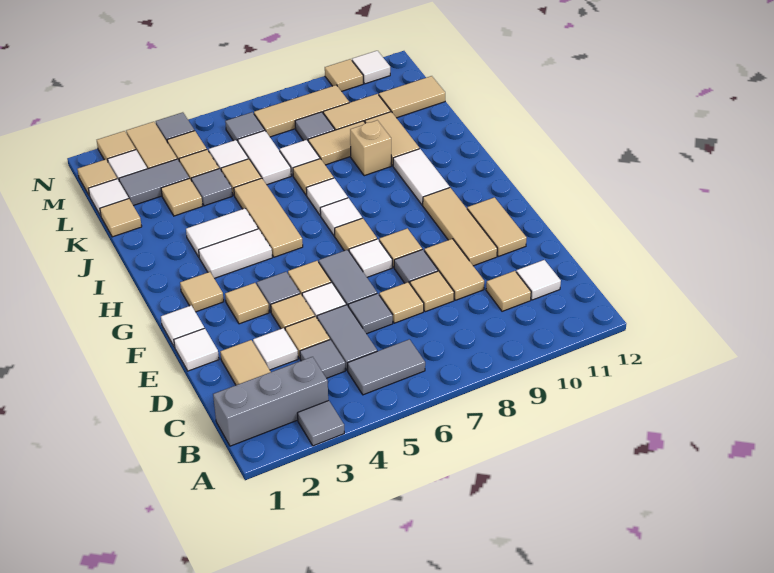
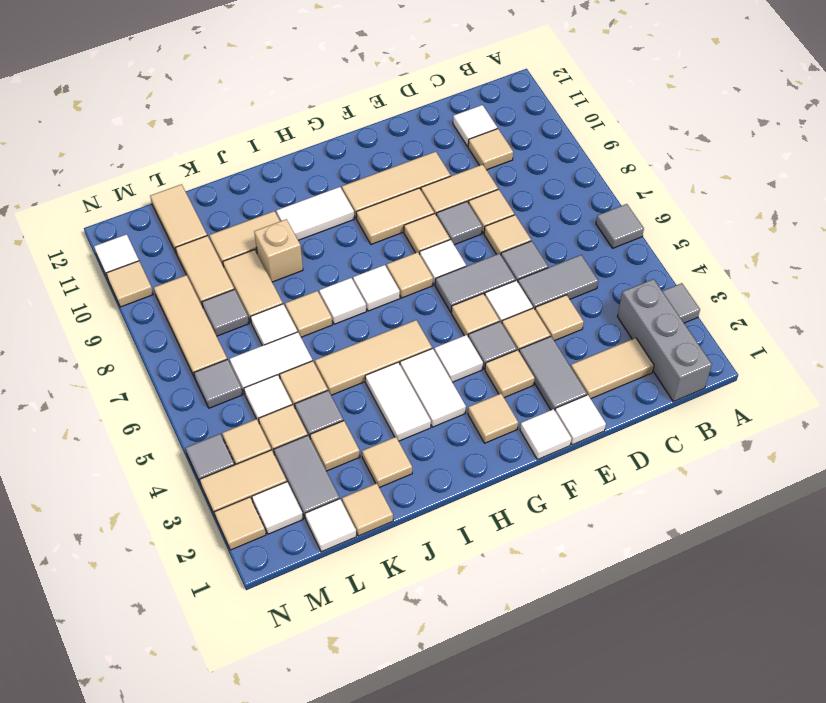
grey 1x2 tile [348,339,425,395] -> grey 1x2 tile moved to [519,336,587,410]
grey 1x1 tile [300,340,345,378] -> grey 1x1 tile moved to [596,204,644,248]
white 1x1 tile [253,328,298,370] -> white 1x1 tile moved to [434,335,483,382]
tan 1x2 tile [467,197,526,256] -> tan 1x2 tile moved to [356,188,434,244]
tan 1x1 tile [77,159,117,196] -> tan 1x1 tile moved to [362,437,412,488]

